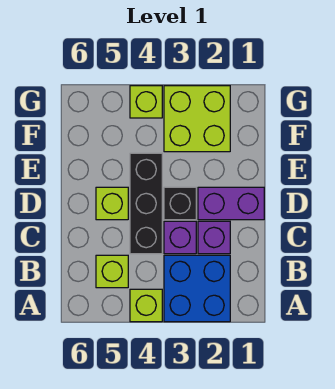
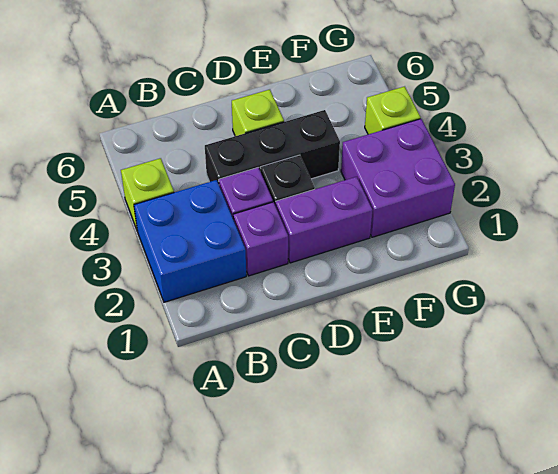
lime 1x1 brick [96,255,128,288] -> none
purple 1x2 brick [198,187,264,220] -> purple 1x2 brick turned to [276,177,373,263]
lime 2x2 brick [164,86,230,152] -> purple 2x2 brick [341,119,455,237]

